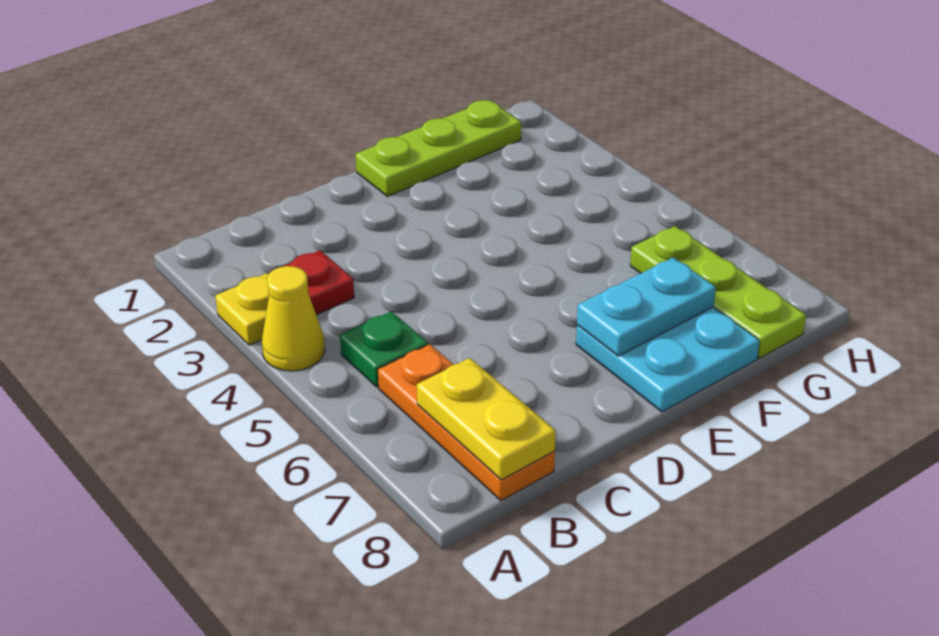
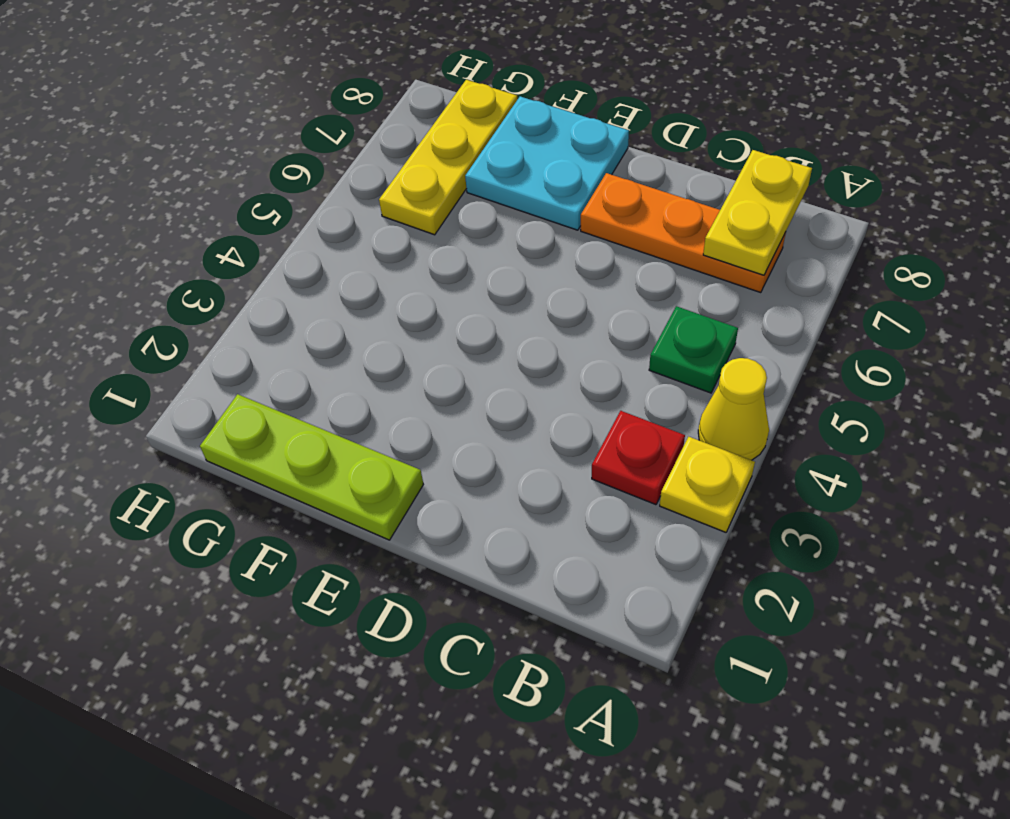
orange 1x3 plate [378,344,555,501] -> orange 1x3 plate turned to [581,173,786,293]
cyan 1x2 plate [577,257,716,356] -> none
lime 1x3 plate [630,226,806,358] -> yellow 1x3 plate [379,80,517,235]

